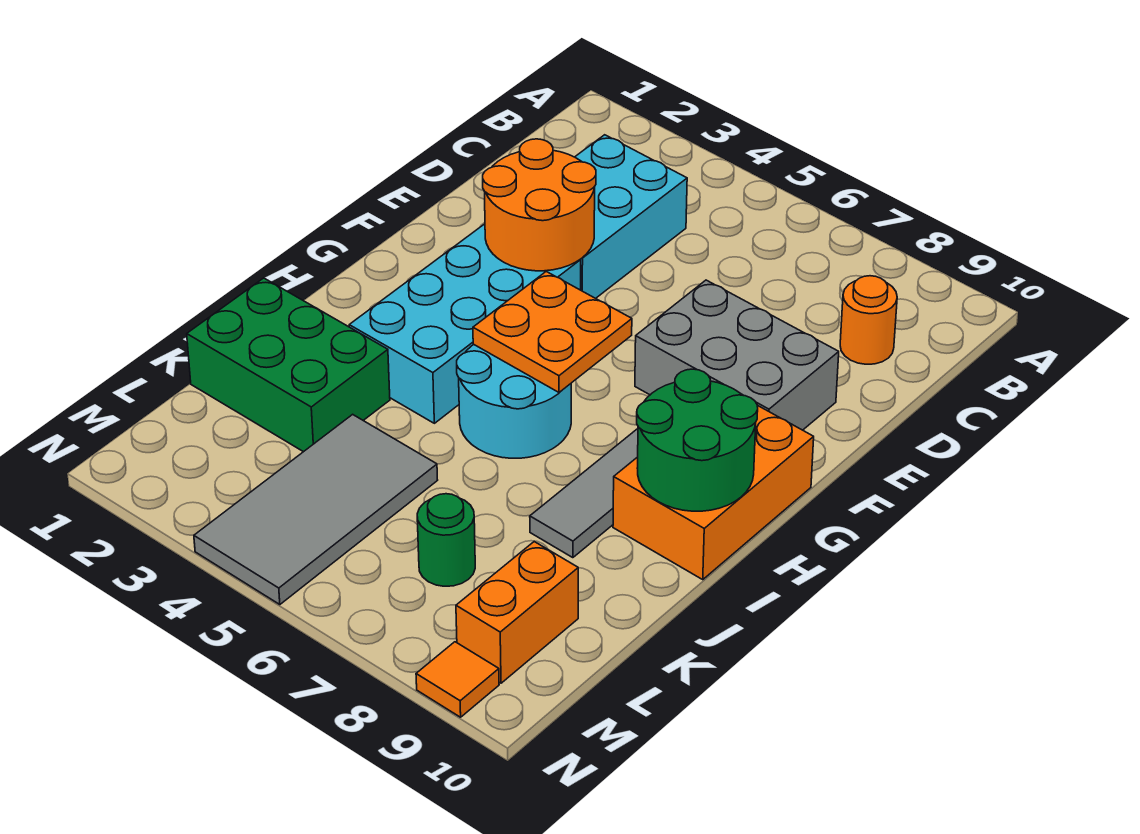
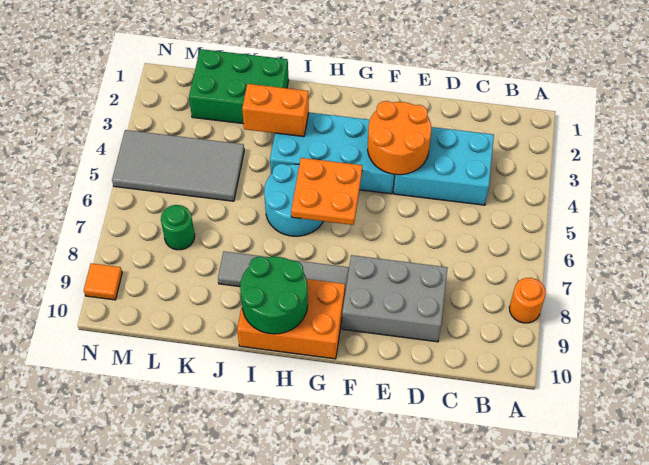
orange 1x1 round brick [840,276,897,364] -> orange 1x1 round brick moved to [509,278,546,323]
grey 2x3 brick [635,280,839,430] -> grey 2x3 brick turned to [342,255,448,342]
green 2x3 brick [187,278,390,452] -> green 2x3 brick turned to [189,49,289,124]
orange 1x2 brick [456,542,578,683] -> orange 1x2 brick moved to [242,84,309,137]

